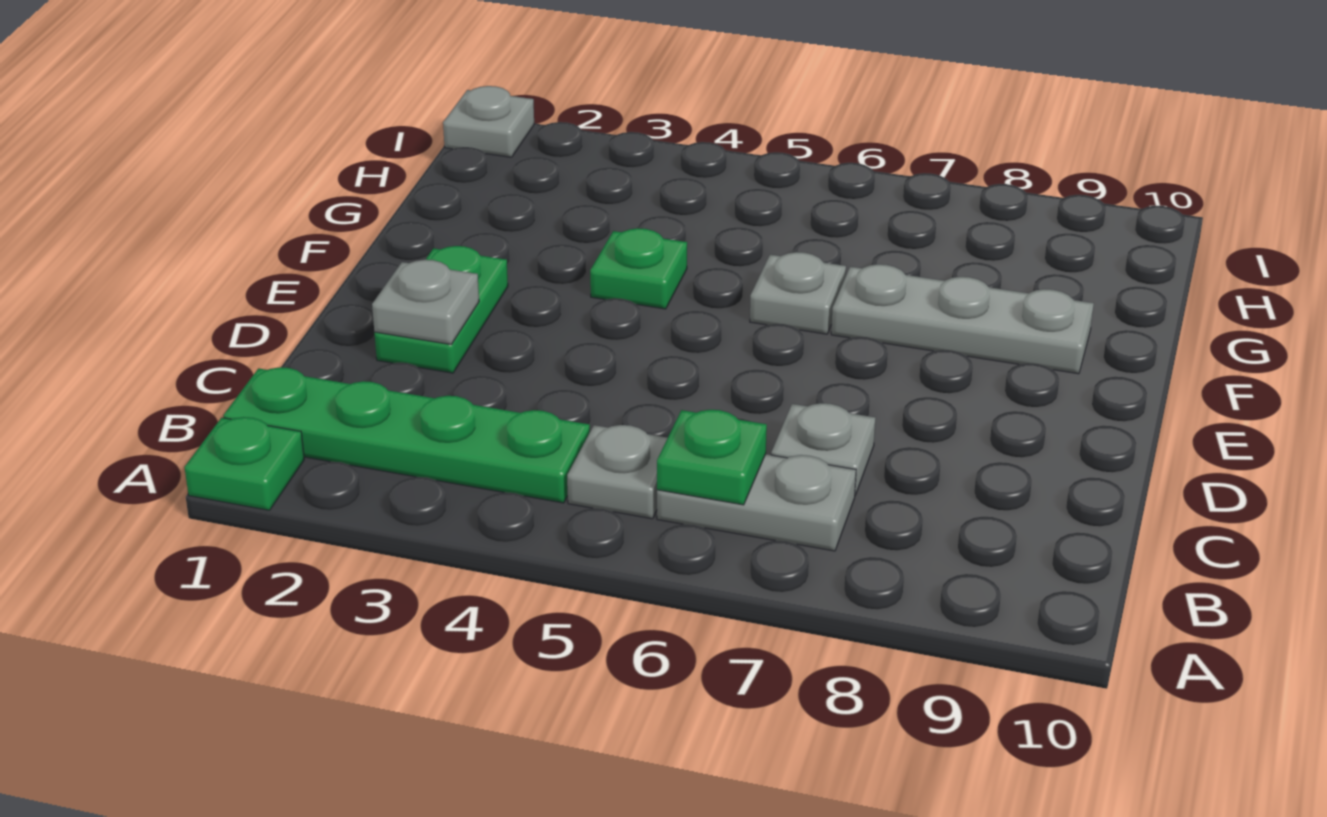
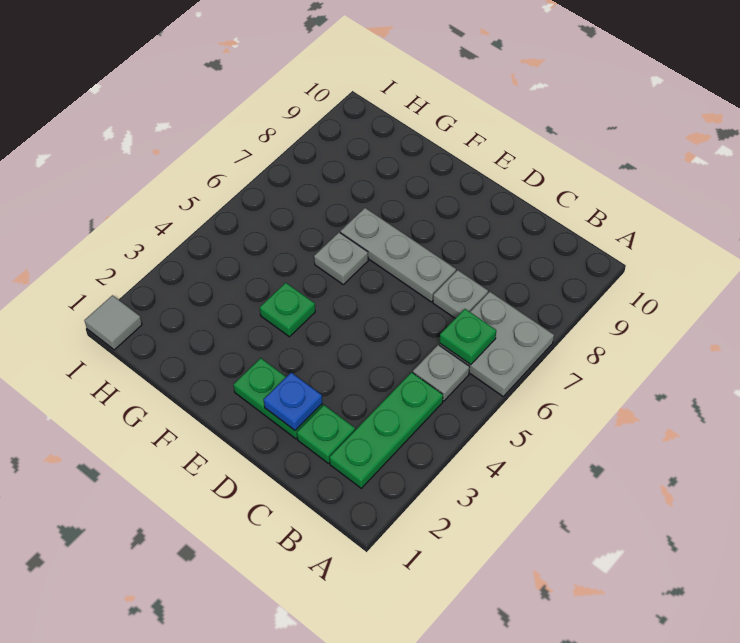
green 1x1 plate [184,417,304,510] -> green 1x1 plate moved to [297,405,355,463]
green 1x4 plate [223,367,590,503] -> green 1x3 plate [329,372,443,488]
grey 1x2 plate [657,454,856,551] -> grey 2x2 plate [439,292,554,396]
grey 1x1 plate [372,260,479,344] -> blue 1x1 plate [264,373,322,430]
grey 1x3 plate [831,264,1094,374] -> grey 1x3 plate turned to [340,208,456,302]
grey 1x1 plate [443,86,534,157] -> grey 1x1 tile [84,295,142,350]

